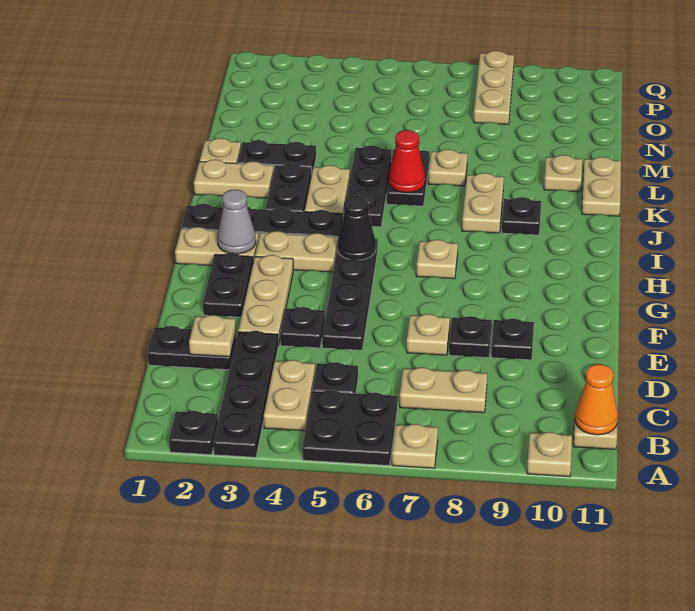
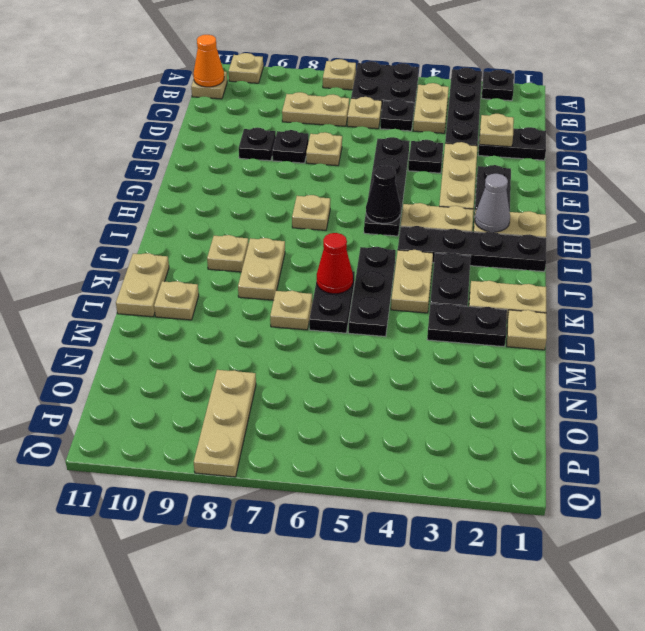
none -> tan 1x1 plate [347,97,382,129]
black 1x1 plate [502,197,541,235] -> tan 1x1 plate [207,235,249,272]

